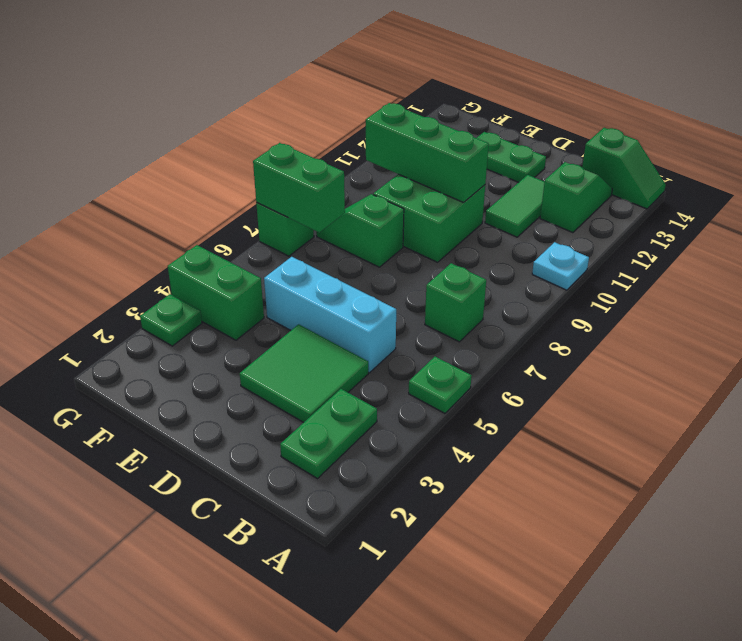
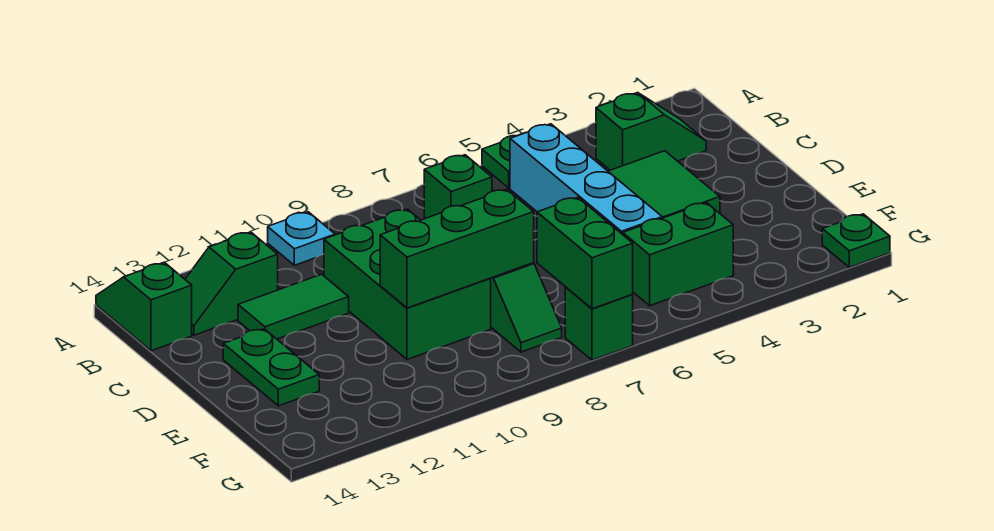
green 1x2 plate [280,389,377,479] -> green 1x2 slope [596,93,706,170]
cyan 1x3 brick [264,257,396,373] -> cyan 1x4 brick [510,124,662,235]
green 2x2 brick [373,174,485,262] -> green 2x3 brick [324,209,491,359]
green 1x3 brick [366,103,489,203] -> green 1x3 brick turned to [380,189,534,308]
green 1x2 brick [168,245,264,340] -> green 1x2 brick turned to [623,202,733,306]
green 1x1 plate [140,294,202,346] -> green 1x1 plate moved to [822,214,890,267]

